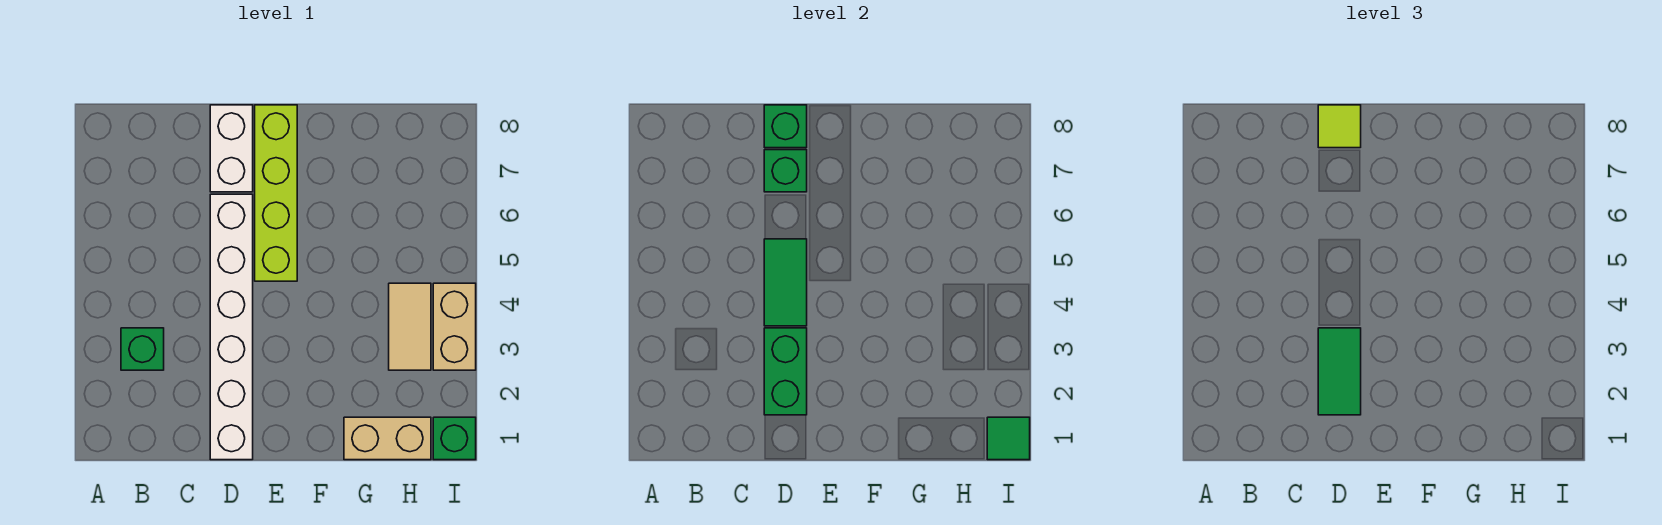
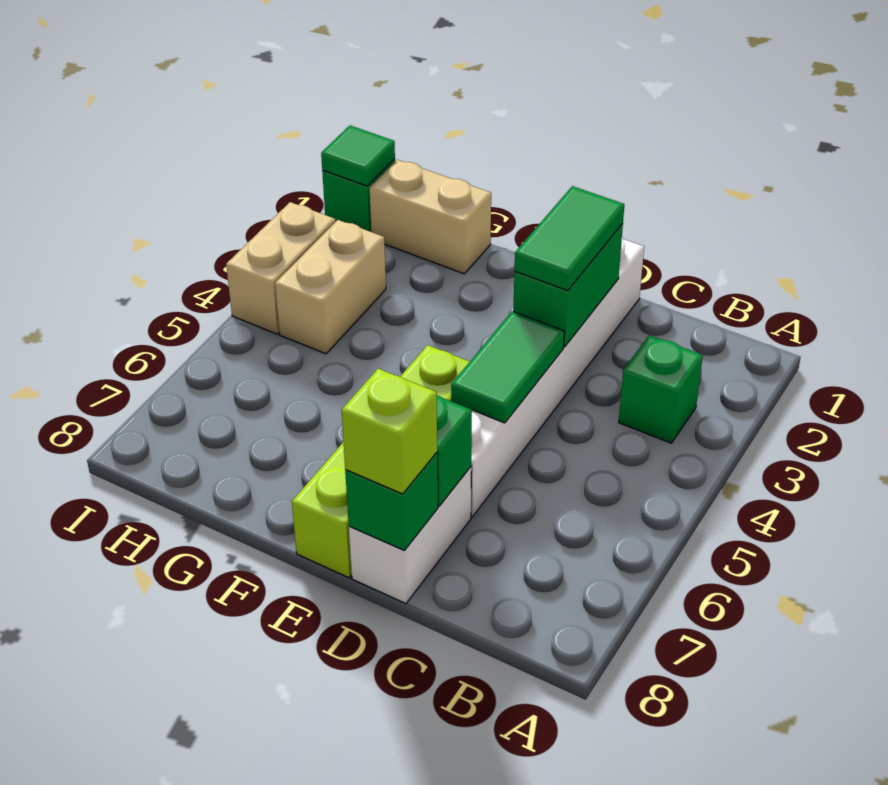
lime 1x1 tile [1318,105,1361,148] -> lime 1x1 brick [342,369,437,494]
tan 1x2 tile [389,283,431,370] -> tan 1x2 brick [275,220,386,354]

